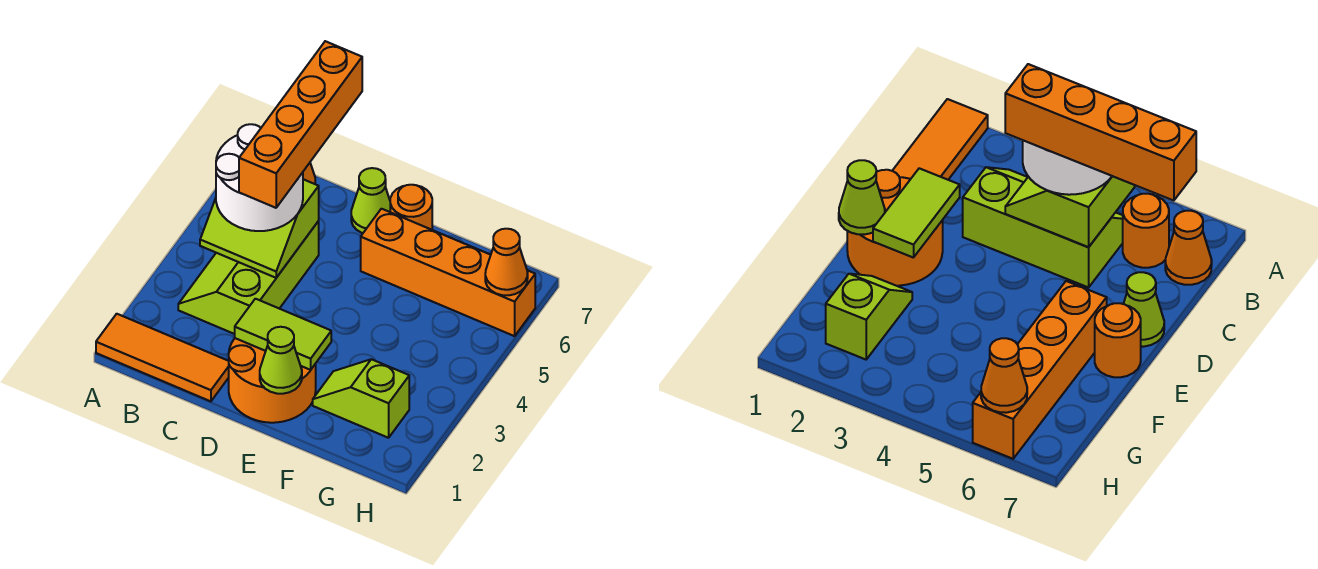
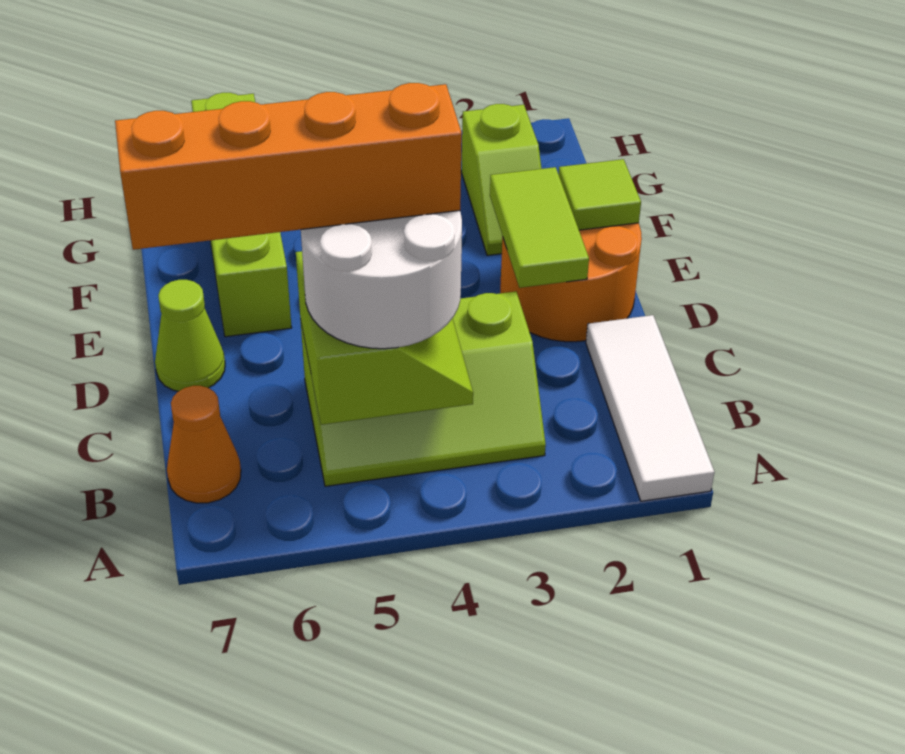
orange 1x3 tile [96,314,229,401] -> white 1x3 tile [586,315,714,501]
orange 1x1 round brick [1123,194,1169,268] -> none
lime 1x1 cone [260,327,302,394] -> lime 1x1 tile [559,159,641,230]
orange 1x4 brick [361,209,535,336] -> lime 1x4 brick [191,93,292,337]
orange 1x1 round brick [390,185,432,230] -> none
orange 1x1 cone [485,229,528,295] -> none

